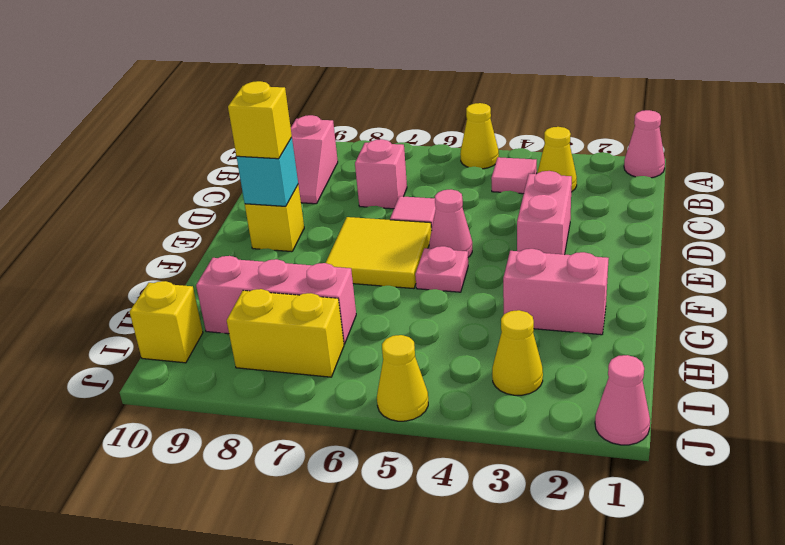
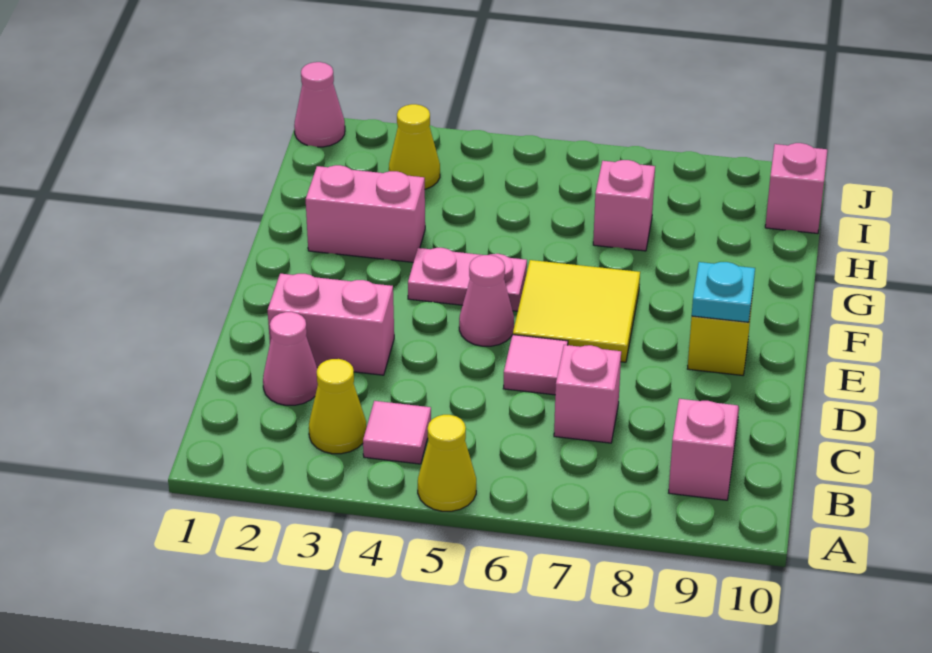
pink 1x1 cone [624,110,665,178] -> pink 1x1 cone moved to [263,312,318,405]
pink 1x2 brick [517,171,572,254] -> pink 1x2 brick turned to [268,274,394,375]
cyan 1x1 brick [237,137,298,206] -> cyan 1x1 plate [692,262,755,322]
yellow 1x1 brick [228,81,292,159] -> none
pink 1x1 plate [415,246,468,292] -> pink 1x2 plate [408,248,527,311]
pink 1x3 brick [196,256,356,344] -> pink 1x1 brick [593,160,655,251]
yellow 1x2 brick [227,289,344,377] -> none
yellow 1x1 brick [130,281,203,363] -> pink 1x1 brick [765,143,827,234]
yellow 1x1 cone [377,335,428,421] -> none

